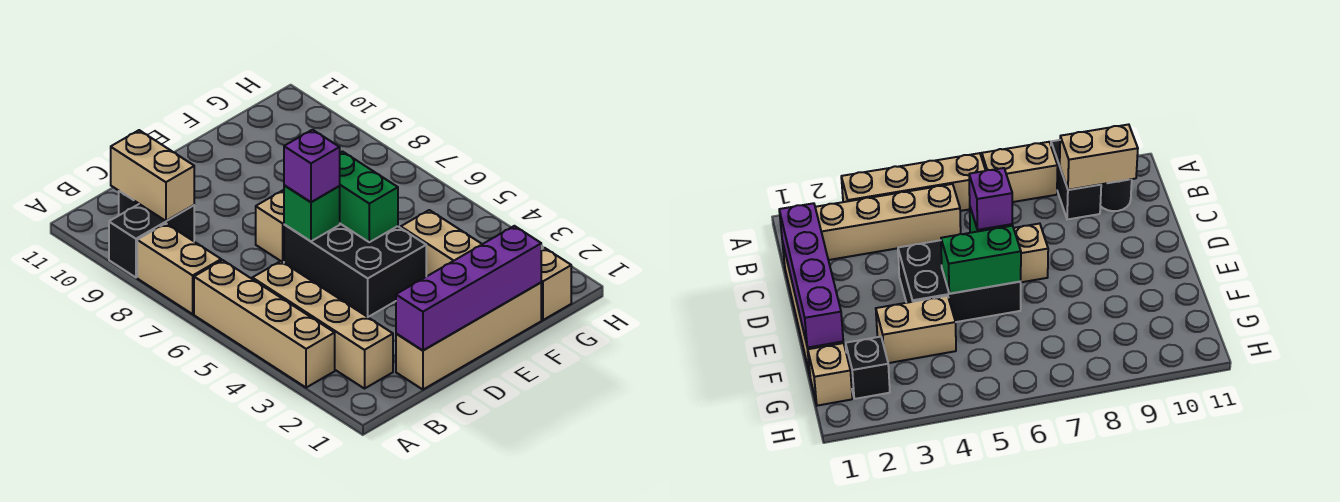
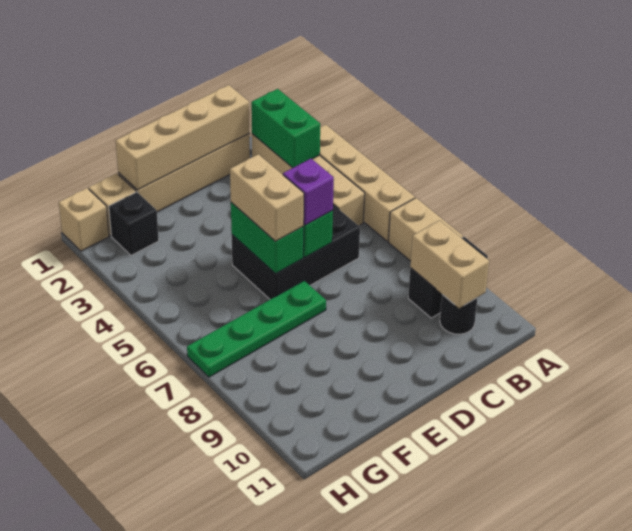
none -> green 1x2 brick [251,89,320,168]
purple 1x4 brick [396,226,541,350] -> tan 1x4 brick [115,85,249,190]
black 2x3 brick [284,224,426,317] -> black 2x3 brick turned to [232,205,360,299]
tan 1x1 brick [256,190,284,262] -> tan 1x1 brick moved to [59,188,109,251]
none -> green 1x4 plate [187,281,326,377]
tan 1x2 brick [401,210,482,276] -> tan 1x2 brick moved to [230,154,304,241]

